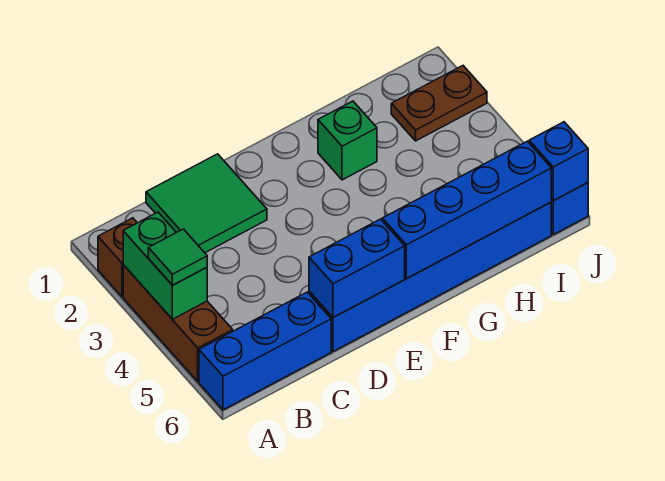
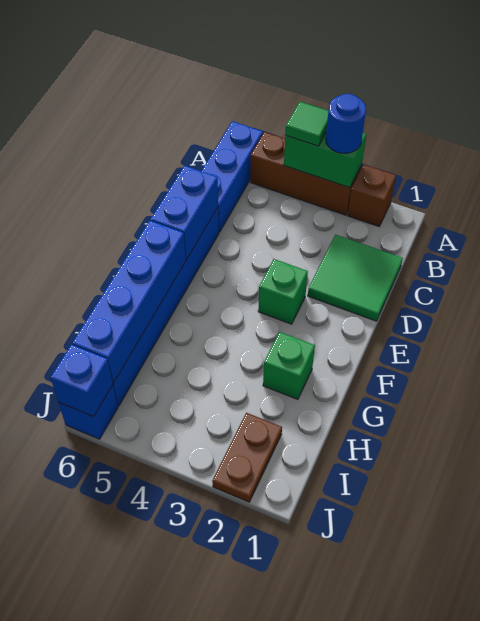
none -> blue 1x1 round brick [326,94,366,153]
none -> green 1x1 brick [258,259,308,324]

